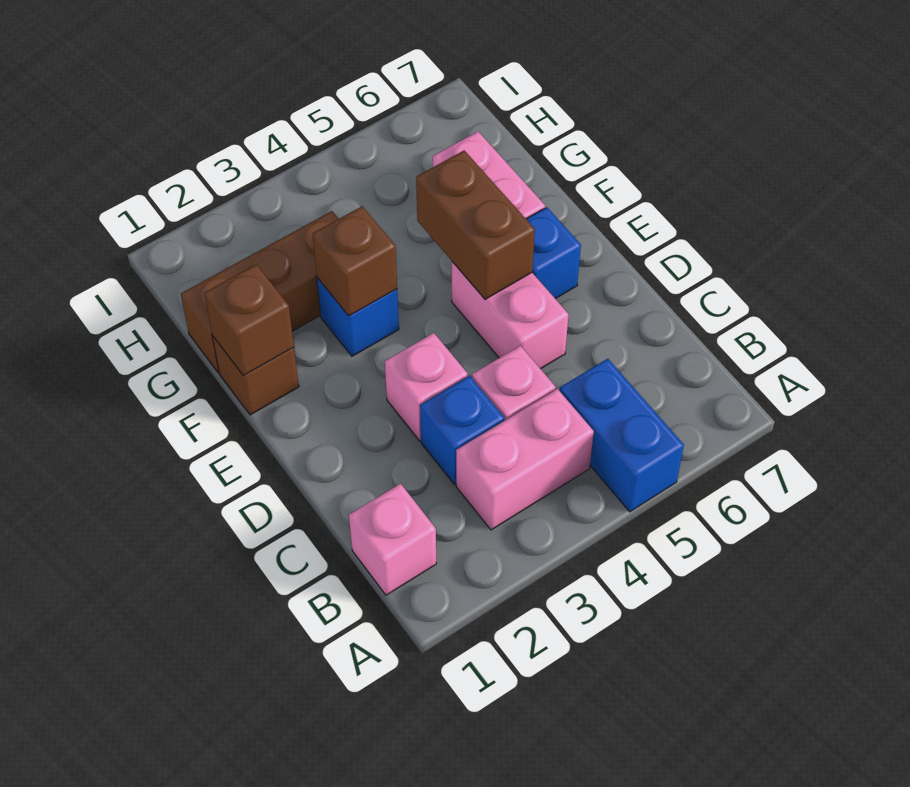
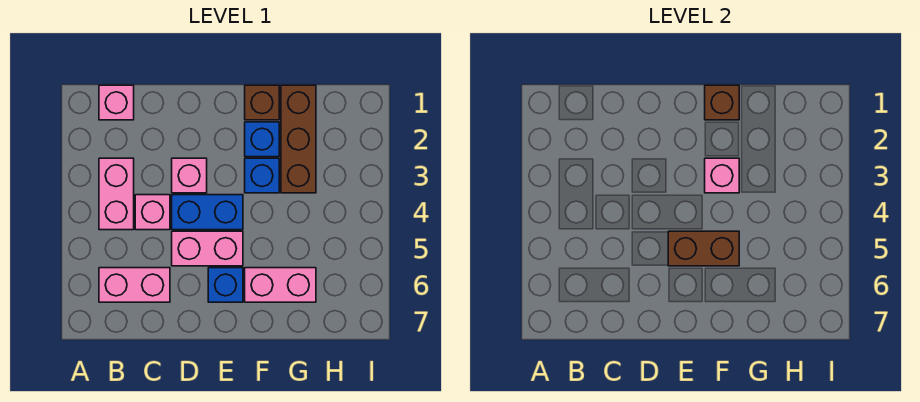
blue 1x2 brick [560,359,684,512] -> blue 1x2 brick moved to [172,195,243,230]
none -> pink 1x2 brick [99,268,170,302]
blue 1x1 brick [420,376,504,485] -> blue 1x1 brick moved to [245,122,279,157]
brown 1x1 brick [312,206,397,316] -> pink 1x1 brick [705,158,739,193]

